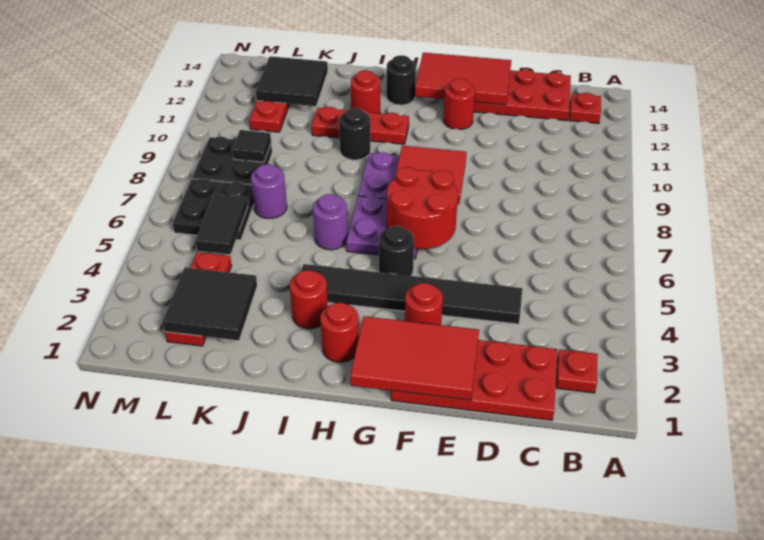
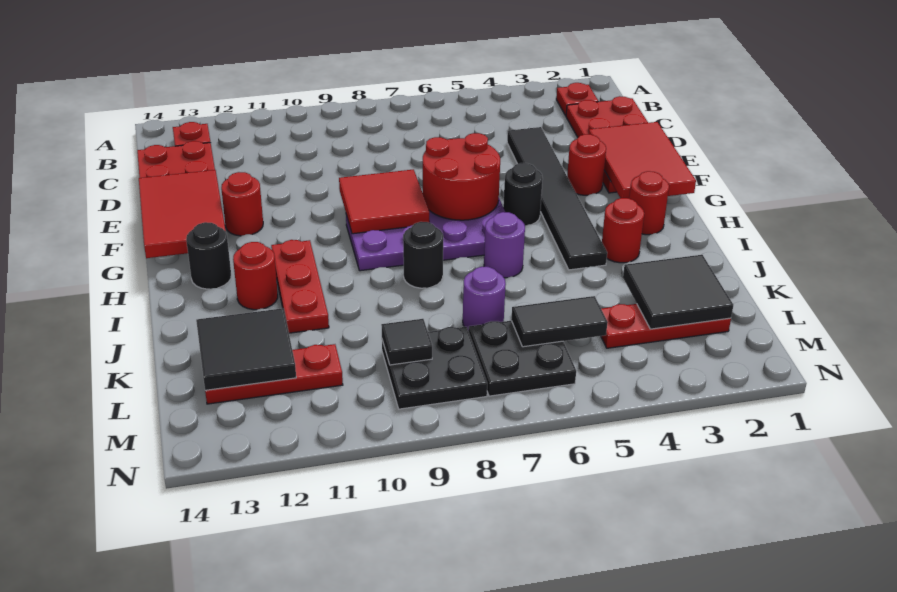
black 1x1 round brick [339,108,370,160] -> black 1x1 round brick moved to [403,222,443,288]

